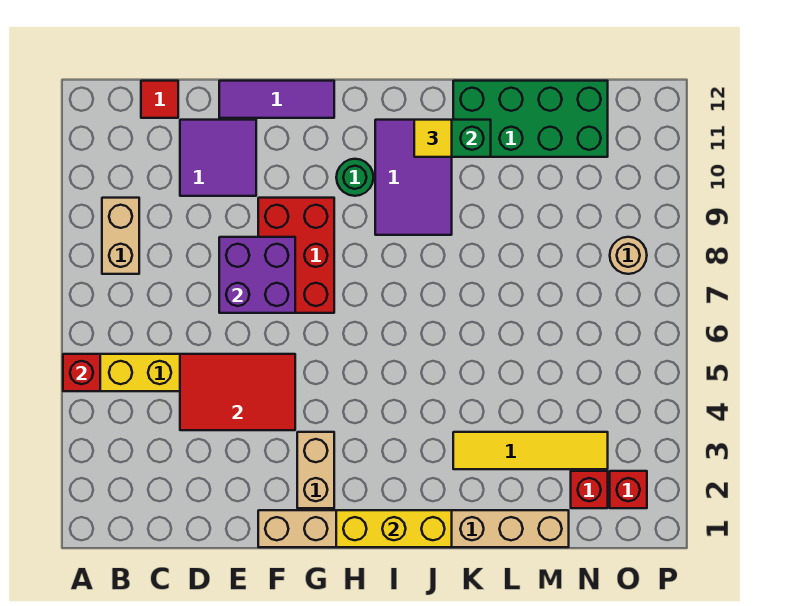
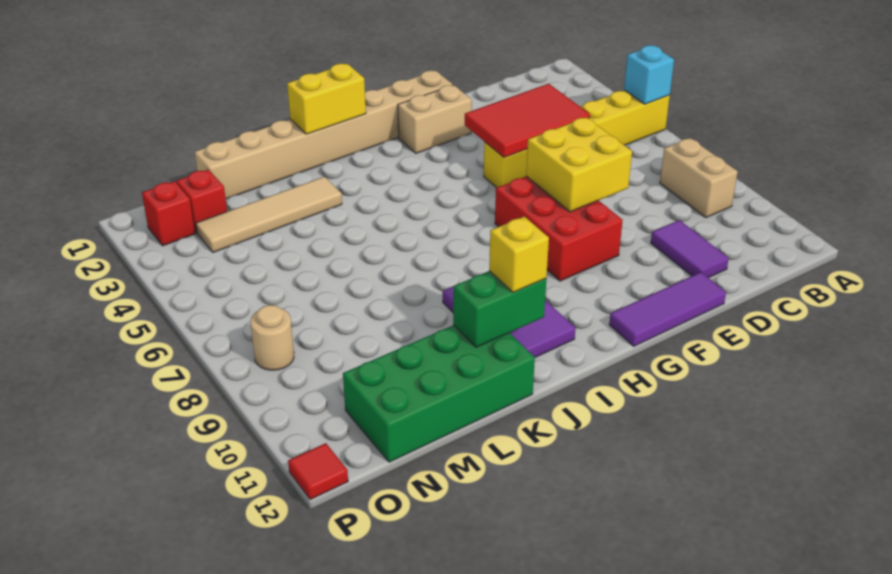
red 1x1 brick [63,354,100,391] -> cyan 1x1 brick [624,45,674,104]
red 1x1 tile [141,81,178,118] -> red 1x1 tile moved to [288,443,348,500]
purple 2x2 tile [180,120,256,196] -> purple 1x2 tile [651,220,729,278]
purple 2x2 brick [219,237,295,313] -> yellow 2x2 brick [526,117,632,212]
tan 1x2 brick [297,432,334,508] -> tan 1x2 brick turned to [398,85,472,153]
yellow 1x3 brick [336,510,452,547] -> yellow 1x2 brick [287,64,366,134]
green 1x1 round brick [336,159,373,196] -> none
yellow 1x1 tile [414,120,452,157] -> yellow 1x1 brick [489,217,549,293]
yellow 1x4 tile [453,432,608,469] -> tan 1x4 tile [196,177,342,252]

